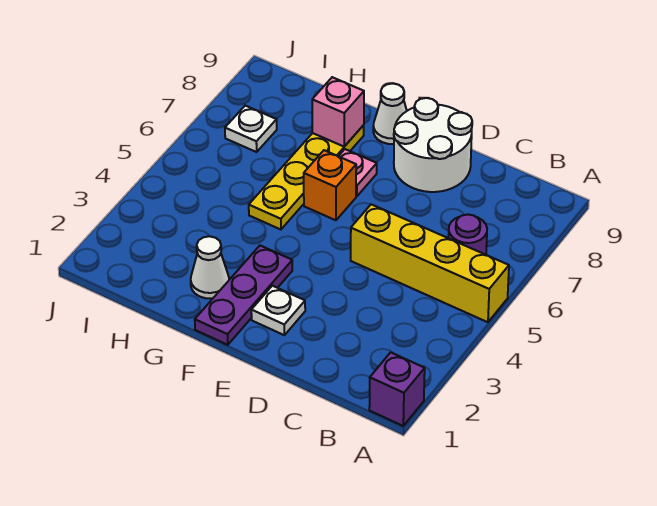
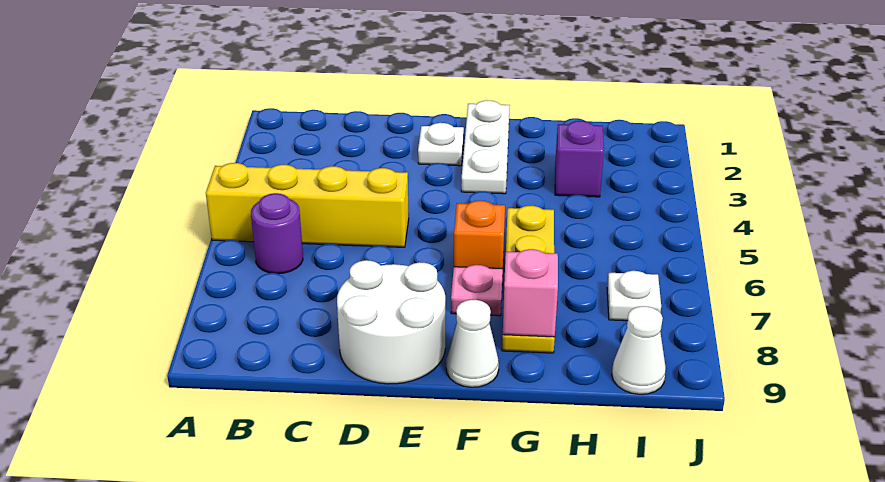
purple 1x1 brick [369,352,425,426] -> purple 1x1 brick moved to [555,121,604,197]
purple 1x3 plate [195,246,292,345] -> white 1x3 plate [461,100,510,194]
white 1x1 cone [191,236,229,299] -> white 1x1 cone moved to [612,306,666,394]

